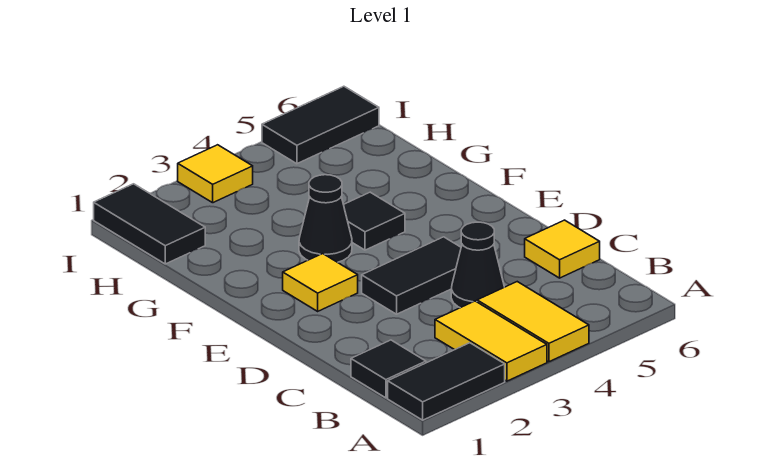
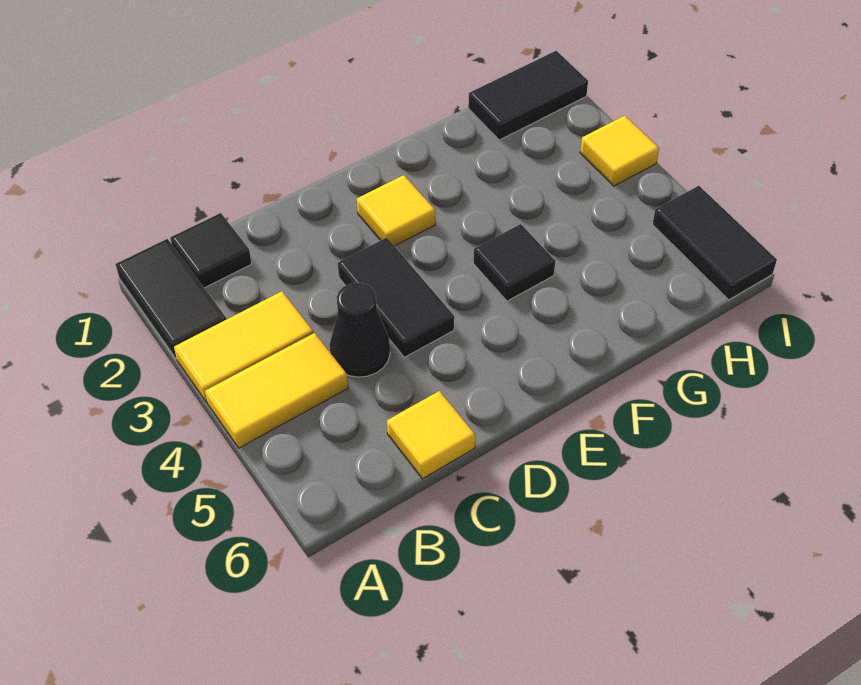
black 1x1 cone [299,175,352,262] -> none

